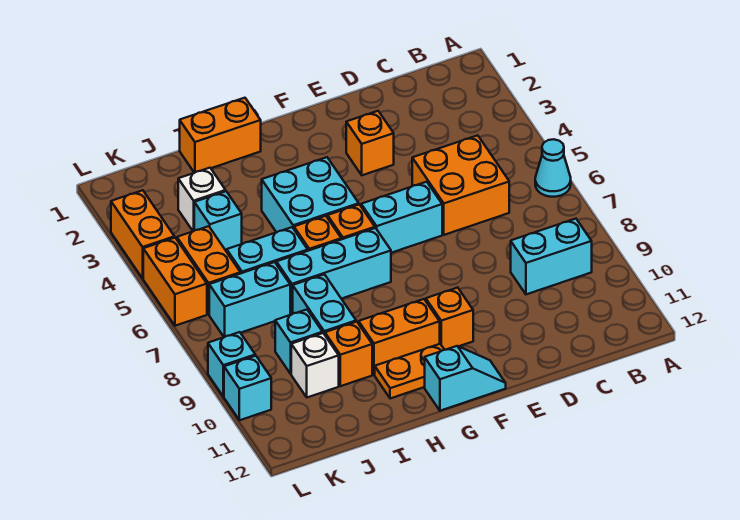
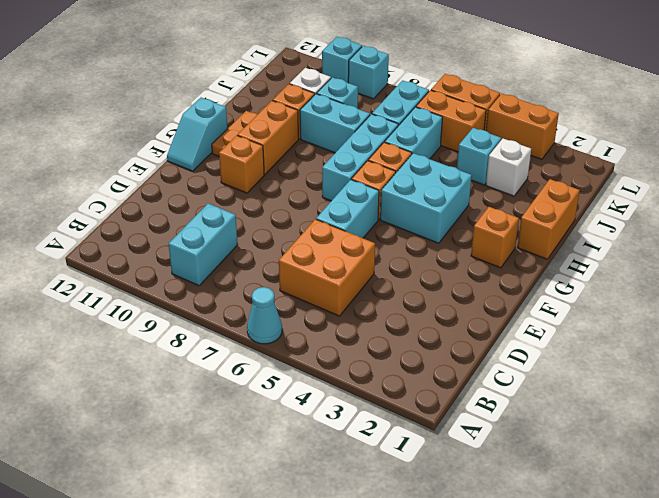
orange 1x1 brick [346,111,394,175] -> orange 1x1 brick moved to [471,207,519,268]

